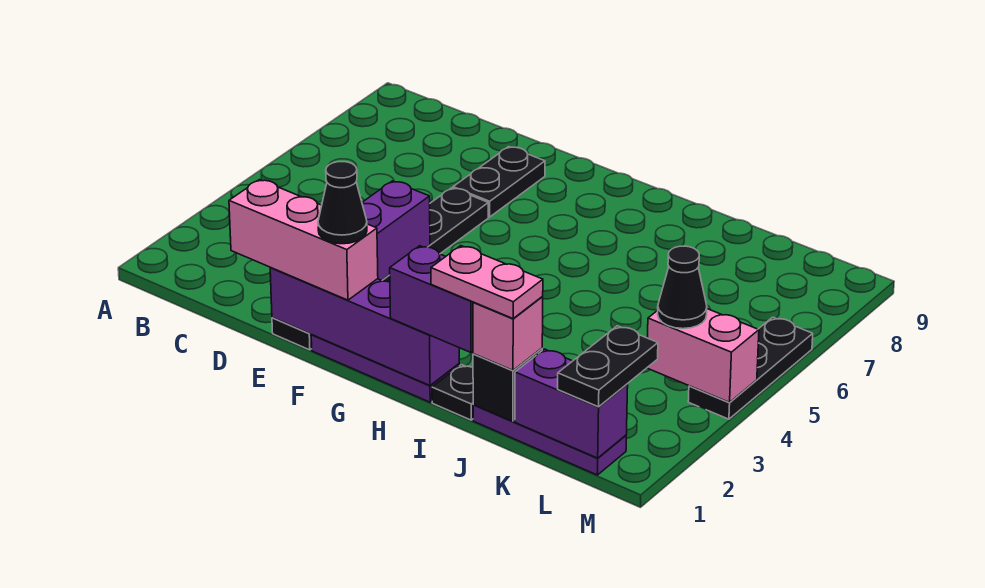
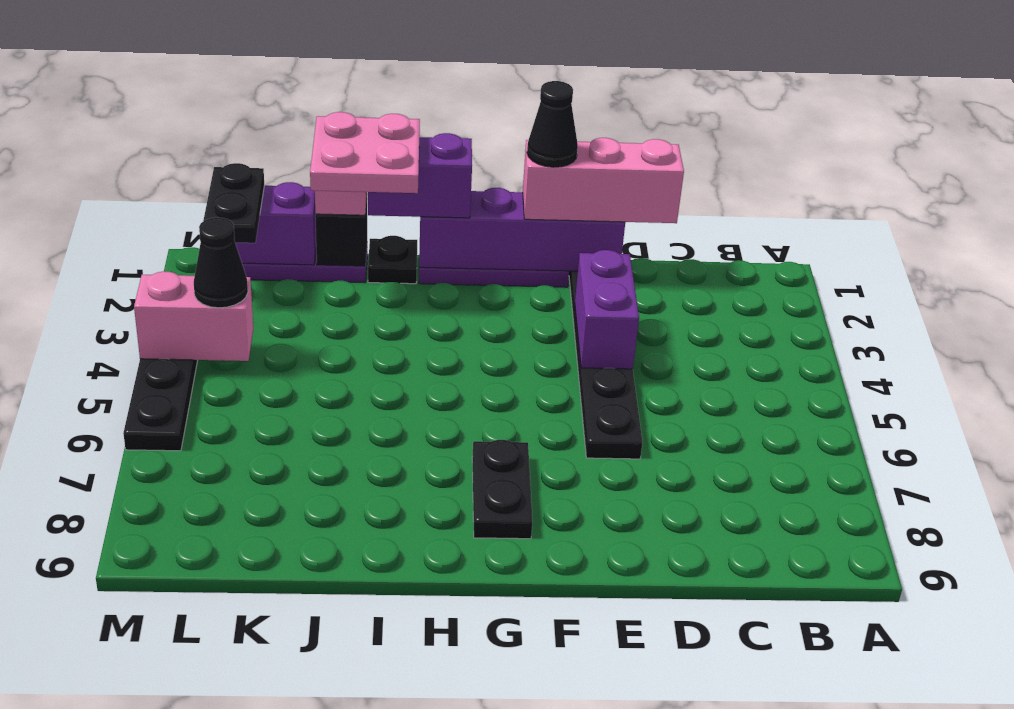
black 1x2 plate [453,147,545,217] -> black 1x2 plate moved to [472,440,533,539]
pink 1x2 plate [431,246,543,318] -> pink 2x2 plate [310,112,420,193]

